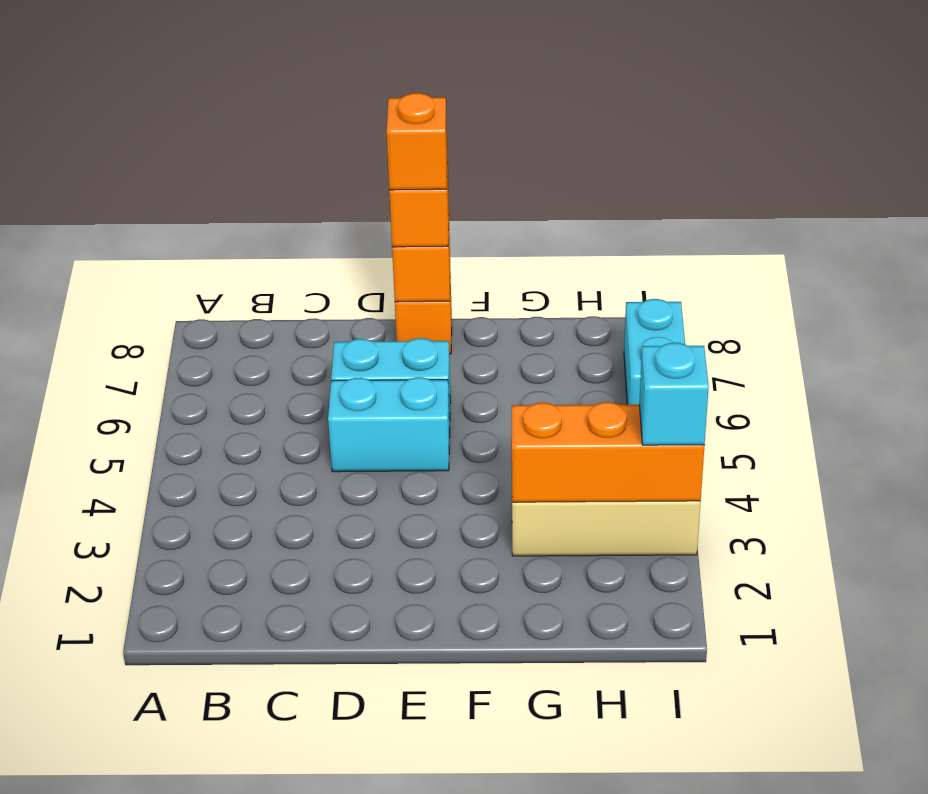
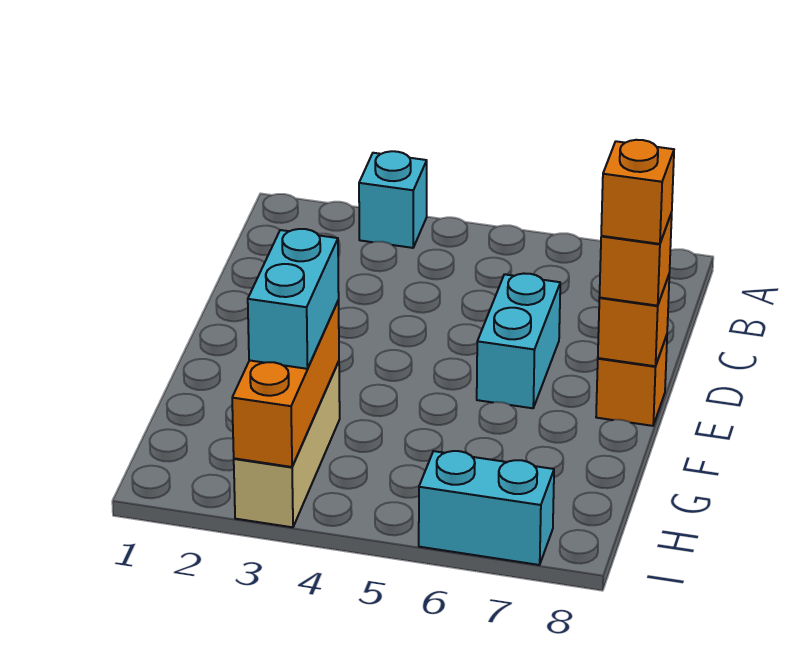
cyan 1x2 brick [328,377,450,472] -> cyan 1x2 brick moved to [248,229,339,369]
cyan 1x1 brick [639,343,709,445] -> cyan 1x1 brick moved to [359,151,427,248]

